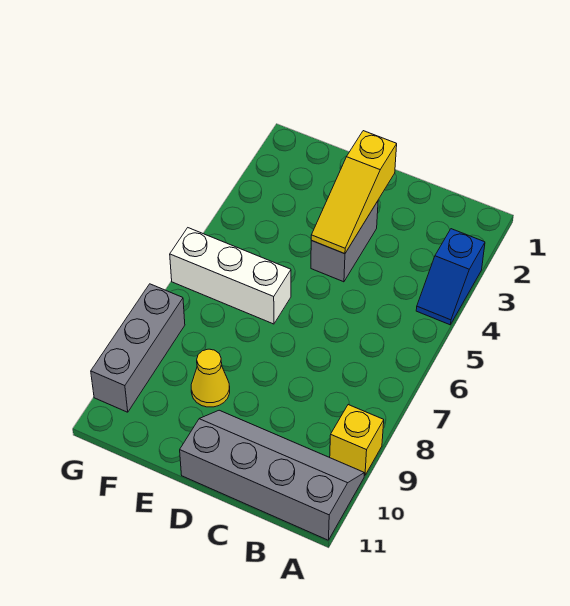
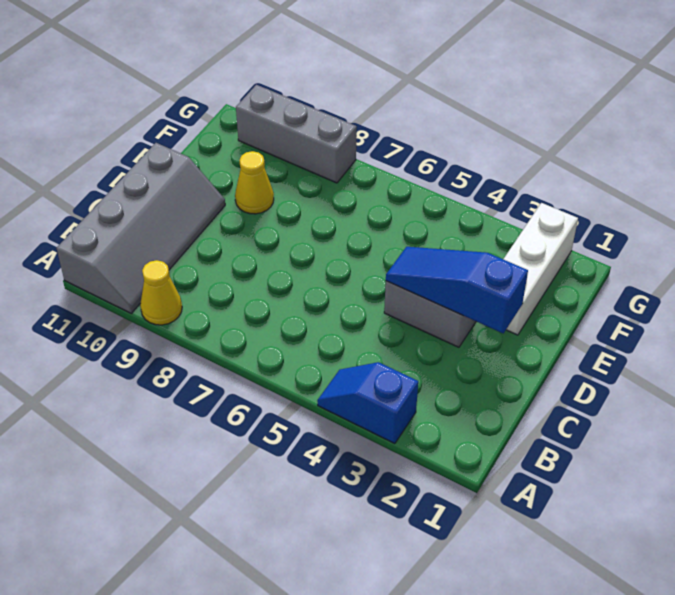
yellow 1x1 brick [330,405,384,476] -> yellow 1x1 cone [140,260,182,325]
yellow 1x3 slope [311,131,397,254] -> blue 1x3 slope [386,247,528,333]
white 1x3 brick [170,228,291,324] -> white 1x3 brick moved to [504,203,578,335]

